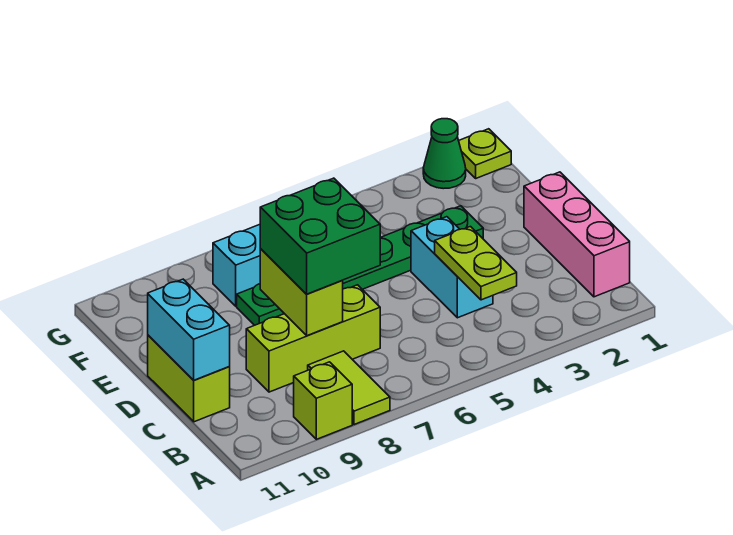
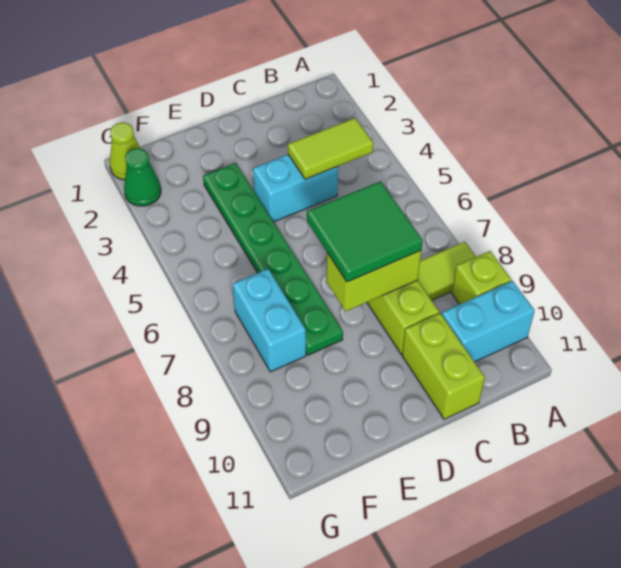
pink 1x3 brick [524,172,630,297] -> none
lime 1x2 plate [435,227,517,300] -> lime 1x2 tile [288,118,373,179]
green 2x2 brick [260,178,380,294] -> green 2x2 tile [307,181,423,282]
lime 1x2 brick [148,335,230,422] -> lime 1x2 brick turned to [402,313,485,419]
cyan 1x2 brick [148,279,230,380] -> cyan 1x2 brick moved to [442,281,535,362]
lime 1x1 plate [459,129,511,178] -> lime 1x1 cone [110,122,141,180]

